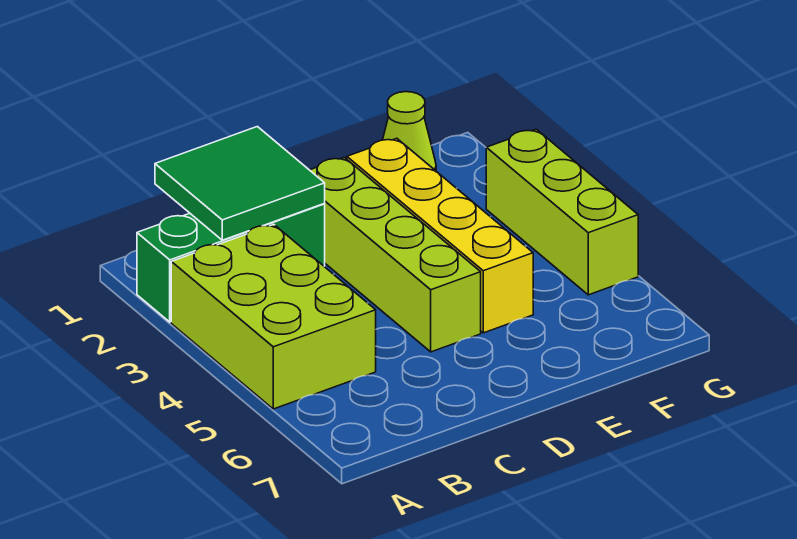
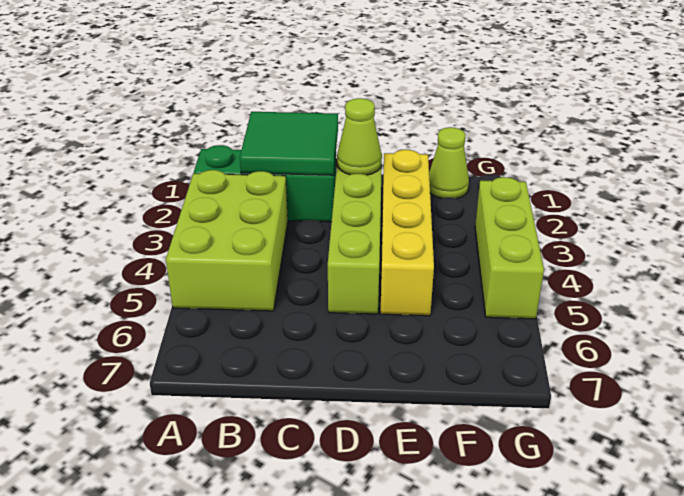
none -> lime 1x1 cone [337,98,382,175]

